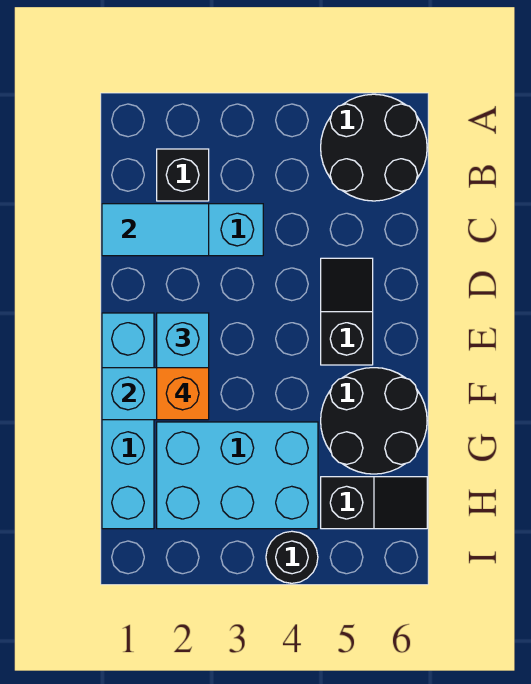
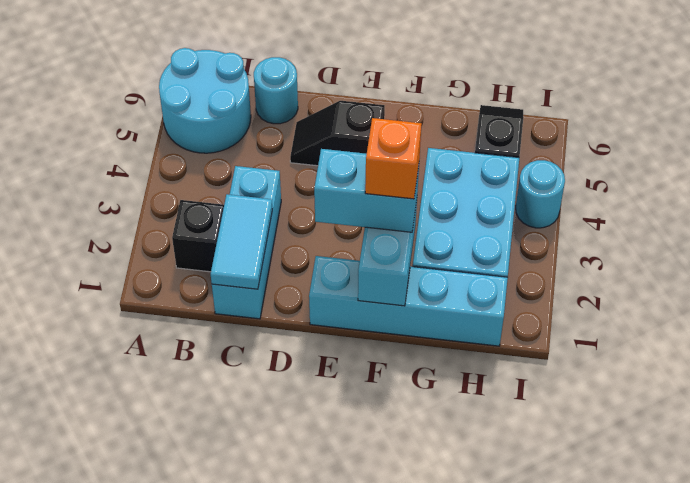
black 2x2 round brick [321,94,427,201] -> cyan 2x2 round brick [159,48,251,153]
none -> cyan 1x1 round brick [254,57,298,124]
black 2x2 round brick [321,368,427,474] -> none
black 1x1 round brick [266,531,318,583] -> cyan 1x1 round brick [516,160,565,228]

